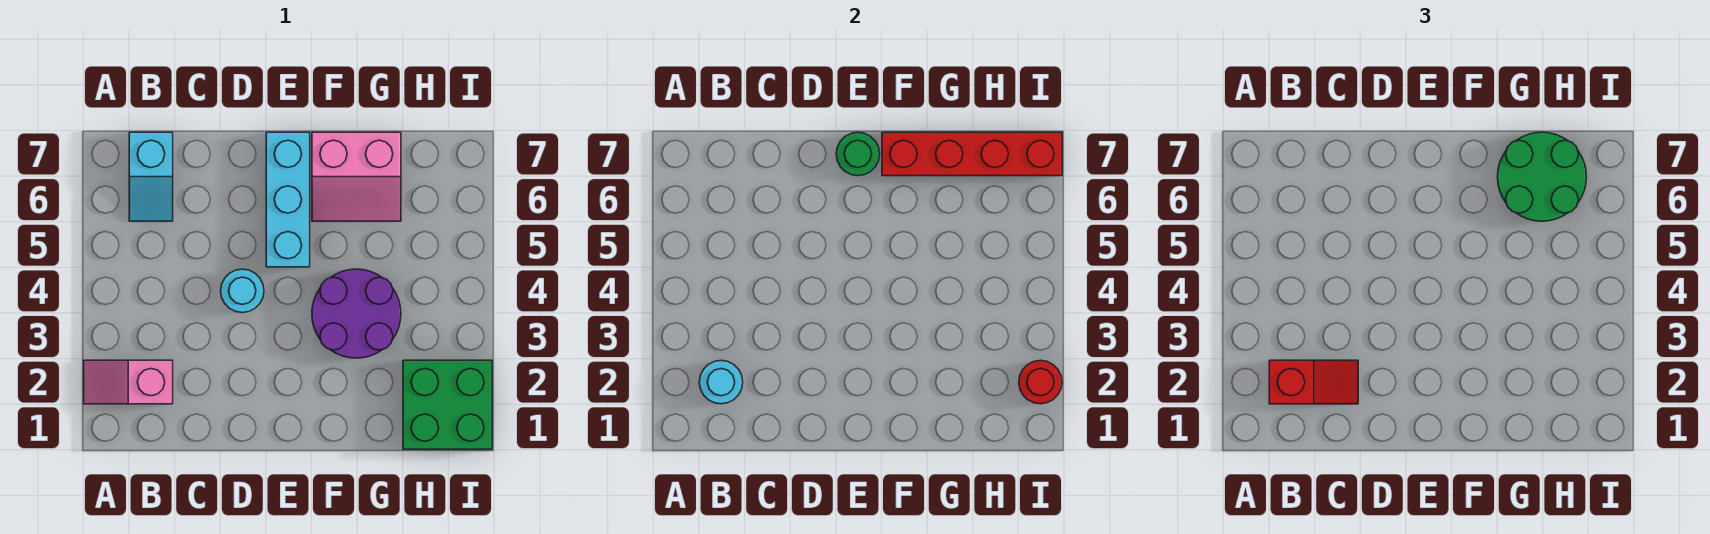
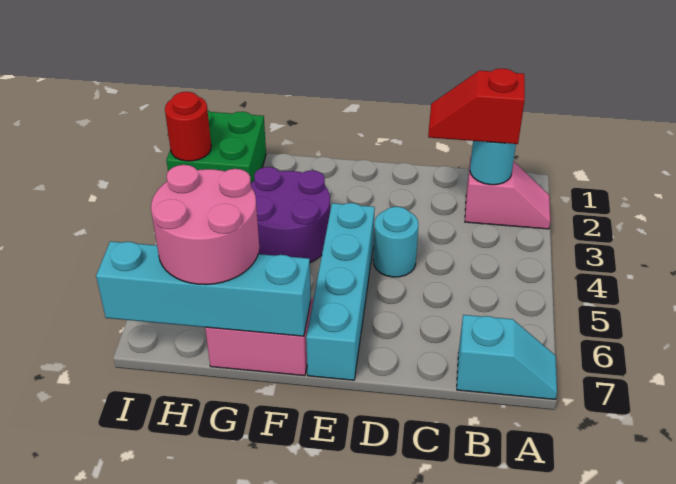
cyan 1x2 slope [129,132,173,221] -> cyan 1x2 slope turned to [457,315,557,399]
cyan 1x3 brick [266,132,310,267] -> cyan 1x4 brick [306,203,375,380]
green 1x1 round brick [836,132,880,176] -> none
red 1x4 brick [882,132,1062,176] -> cyan 1x4 brick [96,241,311,336]
green 2x2 round brick [1498,132,1587,221] -> pink 2x2 round brick [151,165,259,285]

